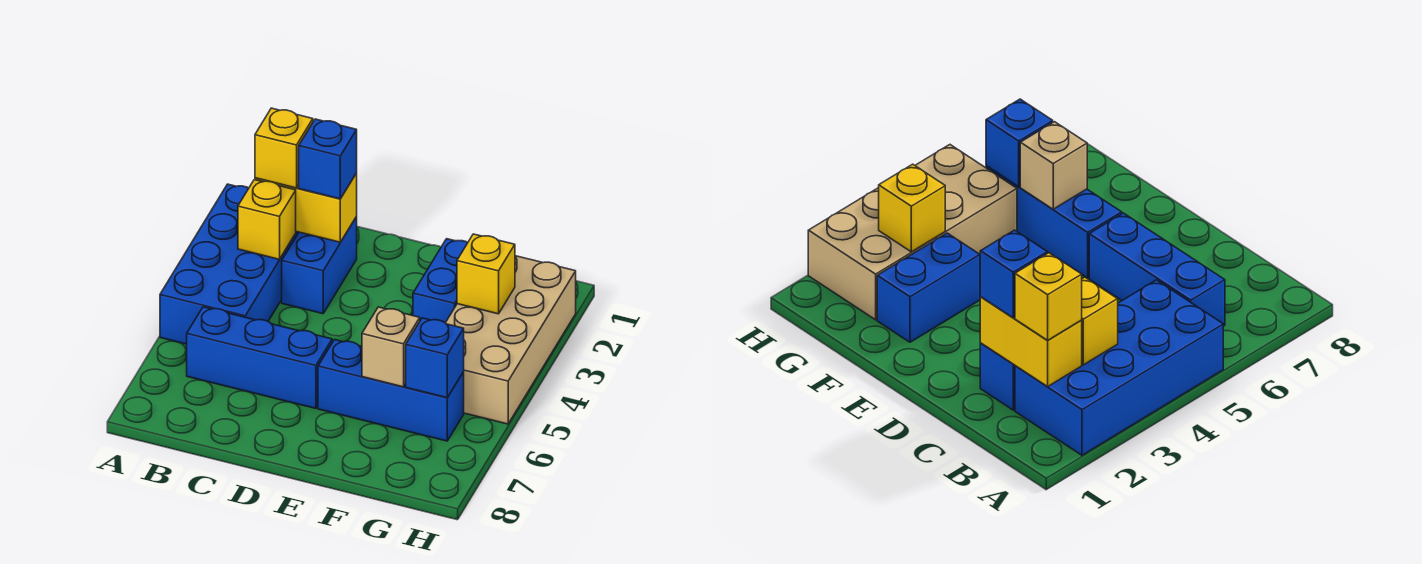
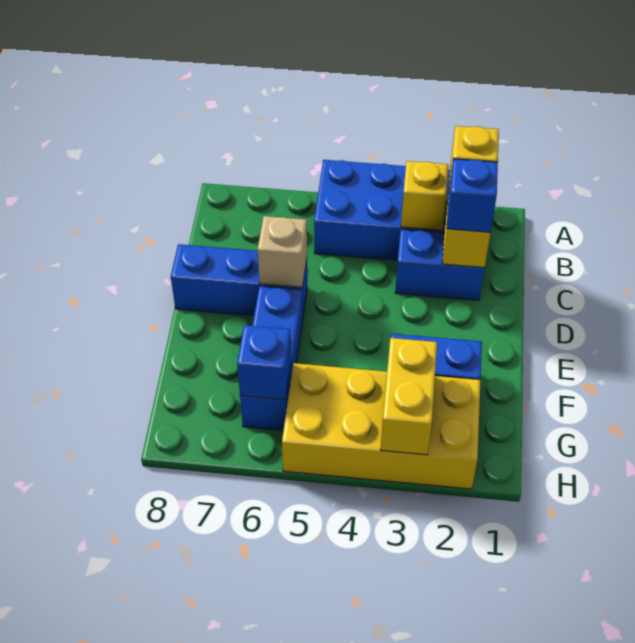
blue 1x3 brick [187,307,332,408] -> blue 1x3 brick turned to [171,244,307,320]
tan 1x1 brick [362,307,420,387] -> tan 1x1 brick moved to [258,216,307,287]
tan 2x4 brick [446,256,576,424] -> yellow 2x4 brick [282,363,480,489]
yellow 1x1 brick [457,234,515,314] -> yellow 1x2 brick [381,338,437,455]

